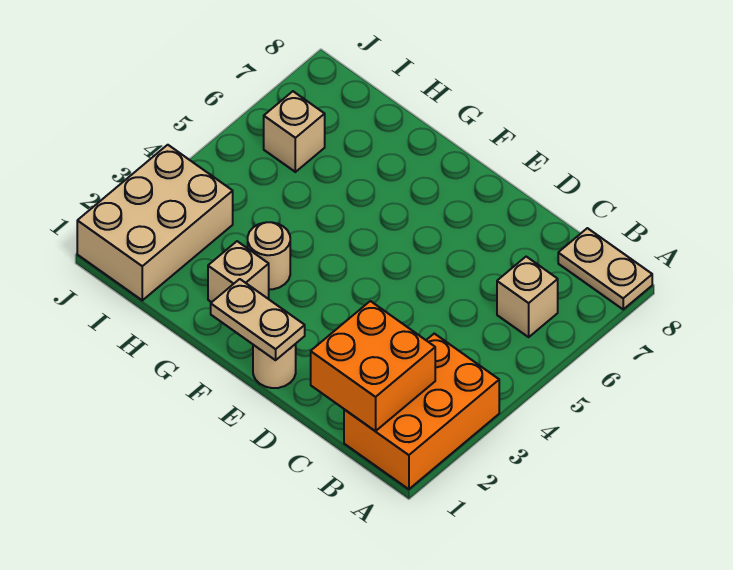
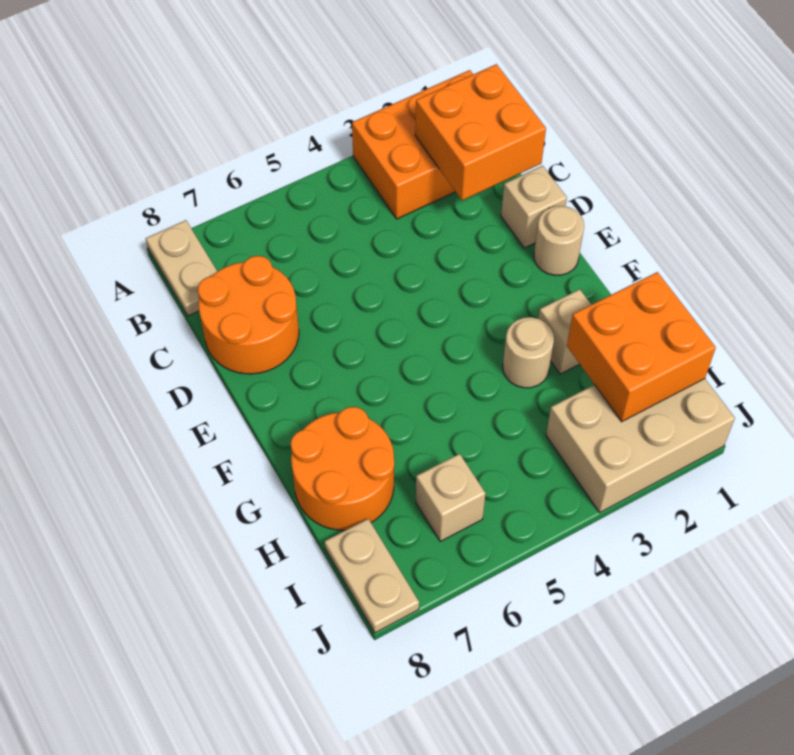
tan 1x1 brick [497,257,558,337] -> tan 1x1 brick moved to [501,166,567,248]
none -> orange 2x2 round brick [198,256,299,374]
tan 1x2 plate [211,279,305,360] -> tan 1x2 plate moved to [325,519,419,633]
none -> orange 2x2 round brick [291,407,394,530]
none -> orange 2x2 brick [567,272,716,422]

